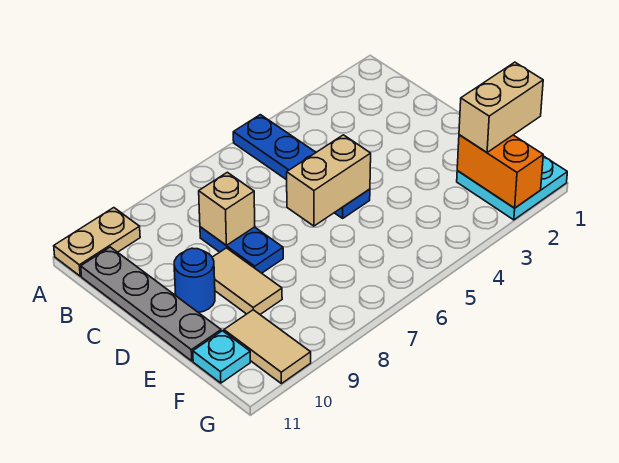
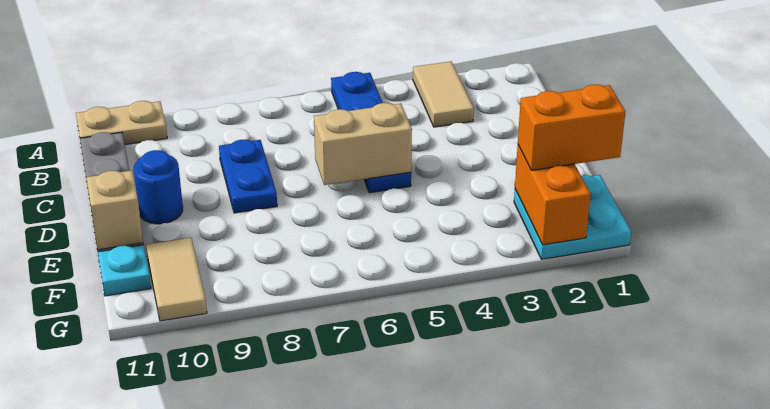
tan 1x1 brick [199,172,255,245] -> tan 1x1 brick moved to [86,171,143,250]
tan 1x2 tile [212,248,282,314] -> tan 1x2 tile moved to [413,62,474,127]
tan 1x2 brick [459,62,543,152] -> orange 1x2 brick [518,85,626,170]

